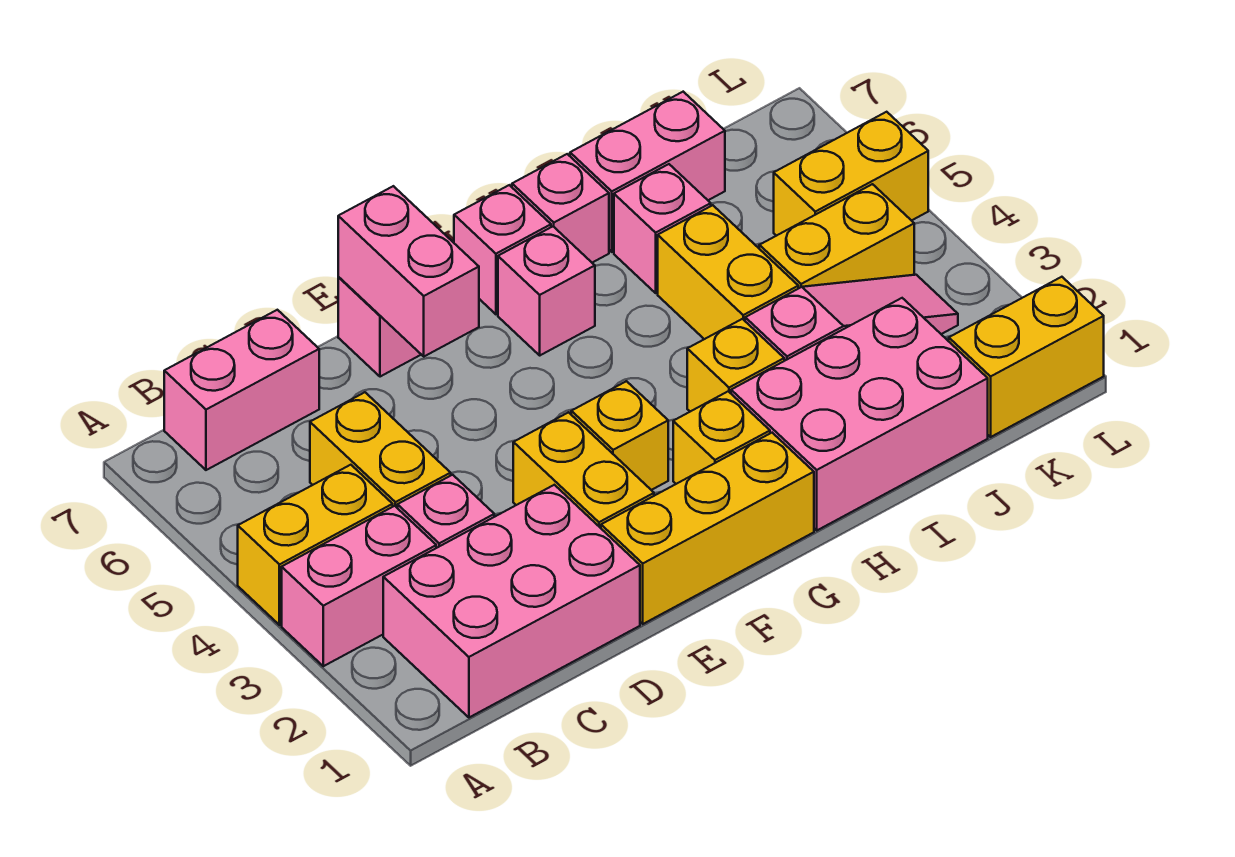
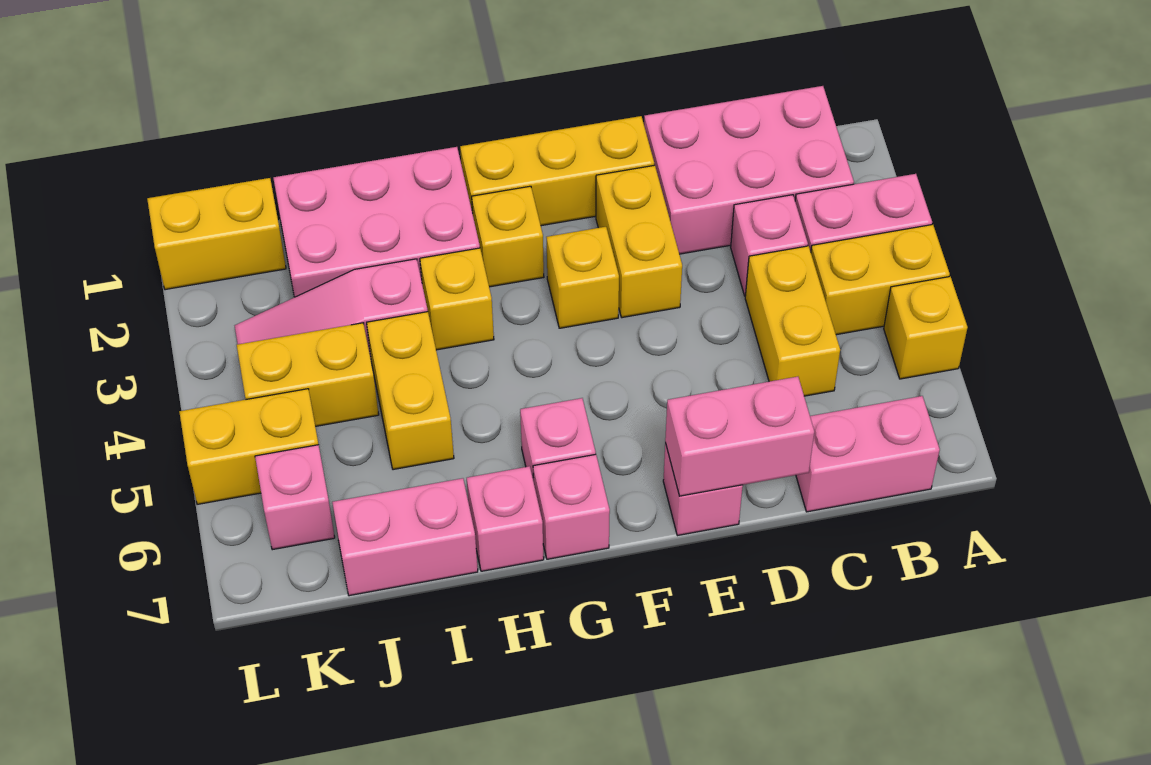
none -> yellow 1x1 brick [884,277,968,379]
pink 1x2 brick [338,186,479,356] -> pink 1x2 brick turned to [665,377,814,496]
pink 1x1 brick [614,164,711,293] -> pink 1x1 brick moved to [255,445,335,550]

